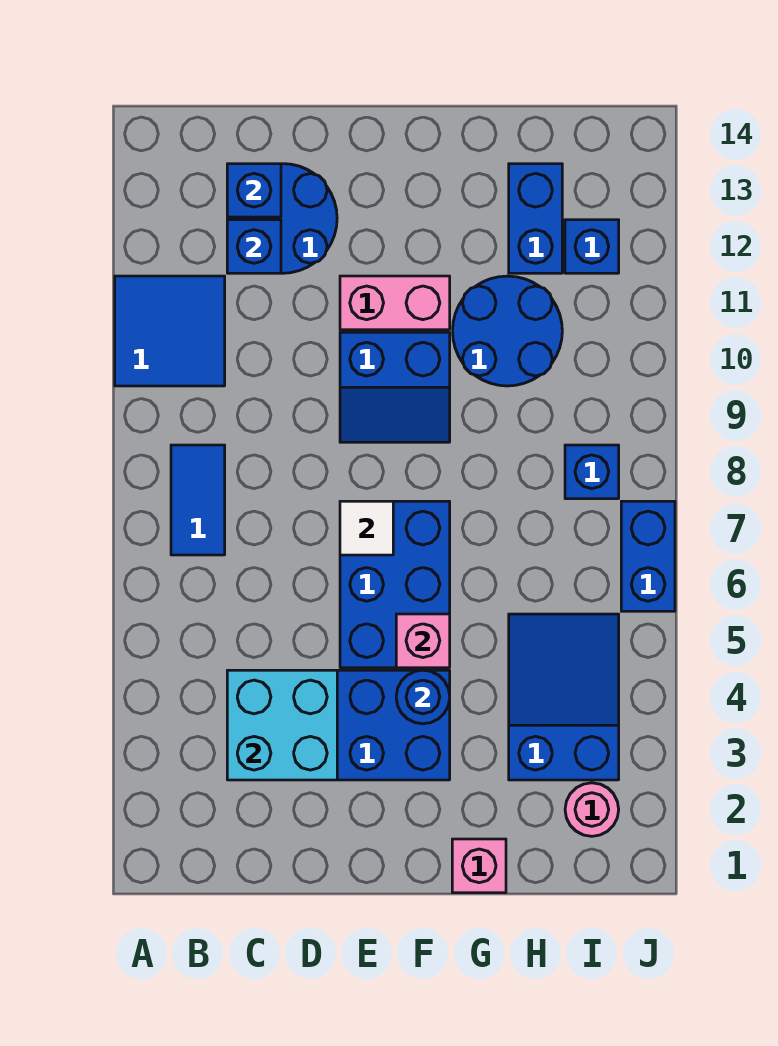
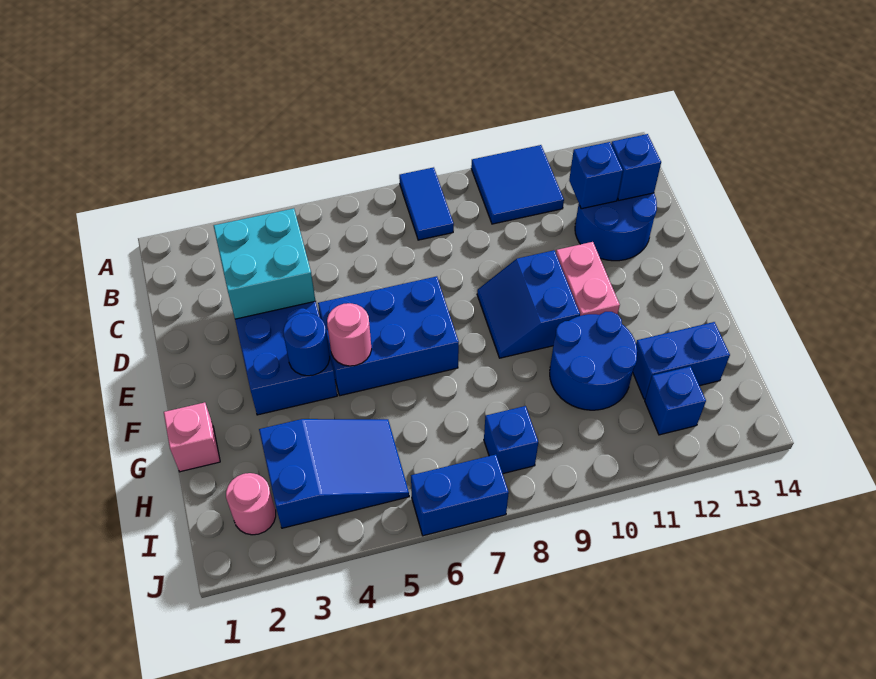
blue 1x2 tile [171,445,225,555] -> blue 1x2 tile turned to [399,167,454,240]
white 1x1 tile [340,501,393,555] -> none
pink 1x1 brick [396,614,450,668] -> pink 1x1 round brick [327,303,372,366]

